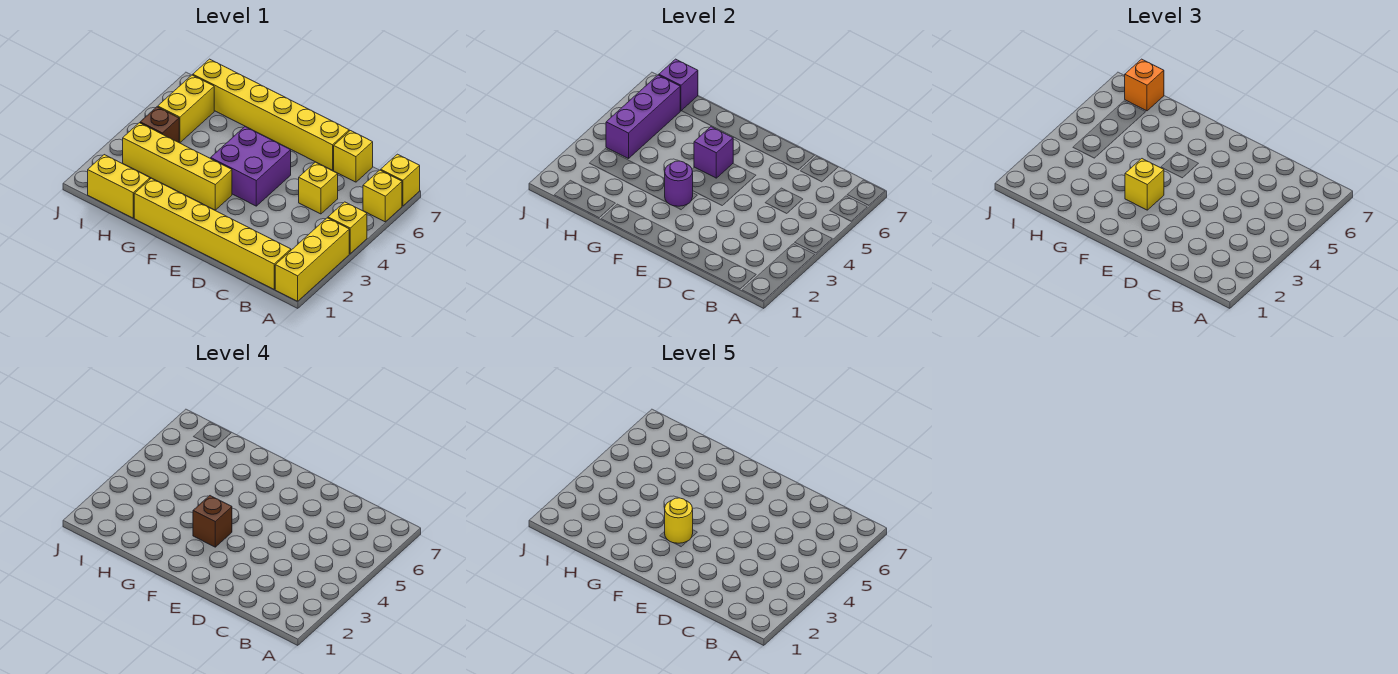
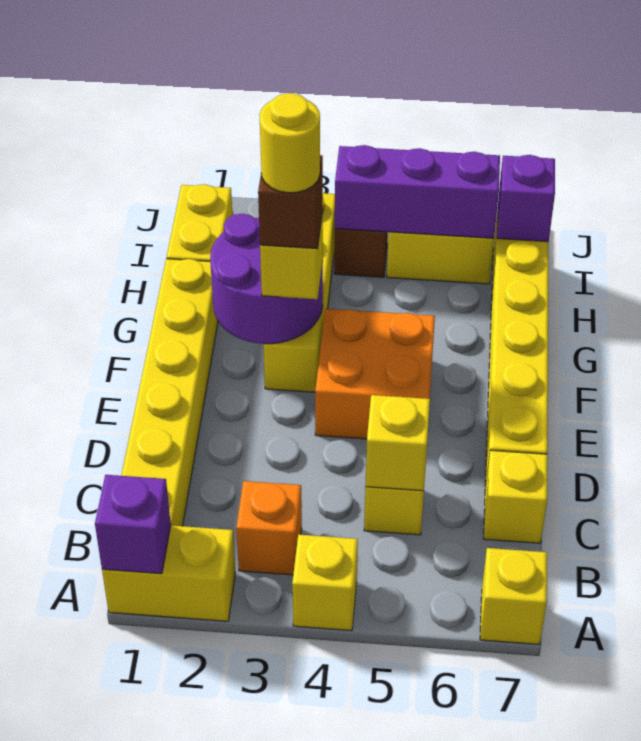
yellow 1x3 brick [275,218,349,301] -> yellow 1x2 brick [102,525,235,621]
yellow 1x1 brick [363,170,402,222] -> yellow 1x1 brick moved to [365,395,430,491]
purple 2x2 brick [211,127,291,206] -> orange 2x2 brick [315,309,435,439]
purple 1x1 round brick [665,161,693,206] -> purple 2x2 round brick [210,214,323,344]
purple 1x1 brick [694,127,733,178] -> purple 1x1 brick moved to [95,475,171,574]
orange 1x1 brick [1125,59,1164,111] -> orange 1x1 brick moved to [236,481,302,575]

